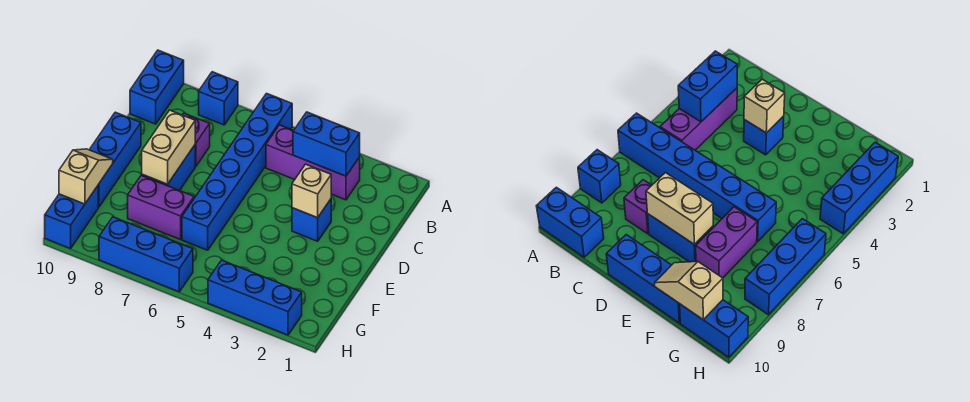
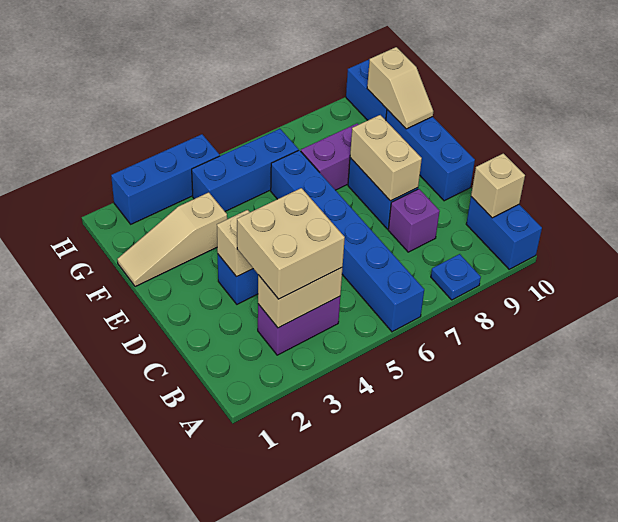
blue 1x1 brick [199,72,238,125] -> blue 1x1 plate [431,254,481,300]
purple 1x3 brick [266,125,360,200] -> purple 1x2 brick [258,297,340,355]
blue 1x2 brick [293,112,360,176] -> tan 1x2 brick [258,268,342,328]
none -> tan 2x2 brick [237,188,345,299]
none -> tan 1x1 brick [471,153,525,218]
none -> tan 1x3 slope [117,192,227,287]
blue 1x3 brick [99,217,193,292] -> blue 1x3 brick moved to [192,129,299,211]

